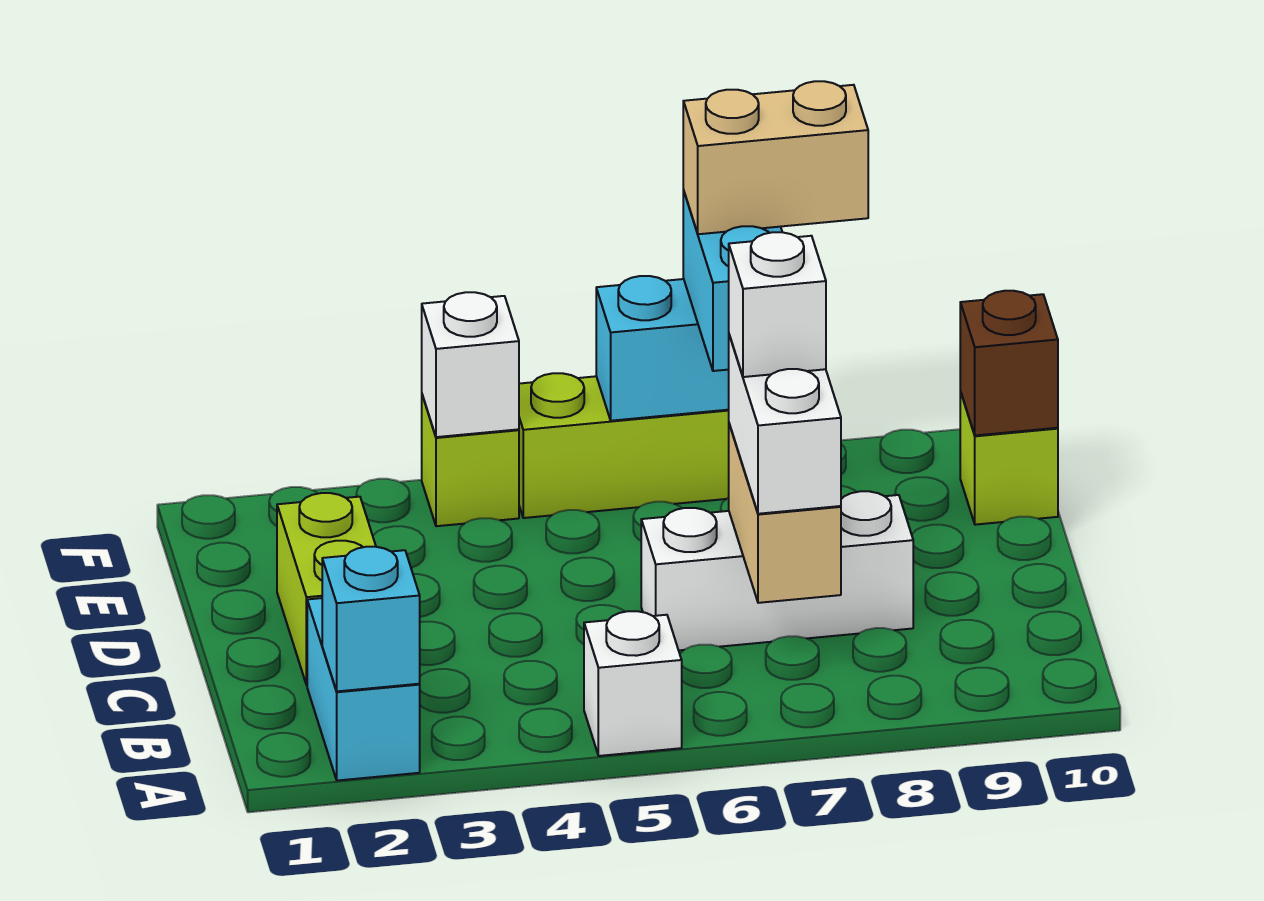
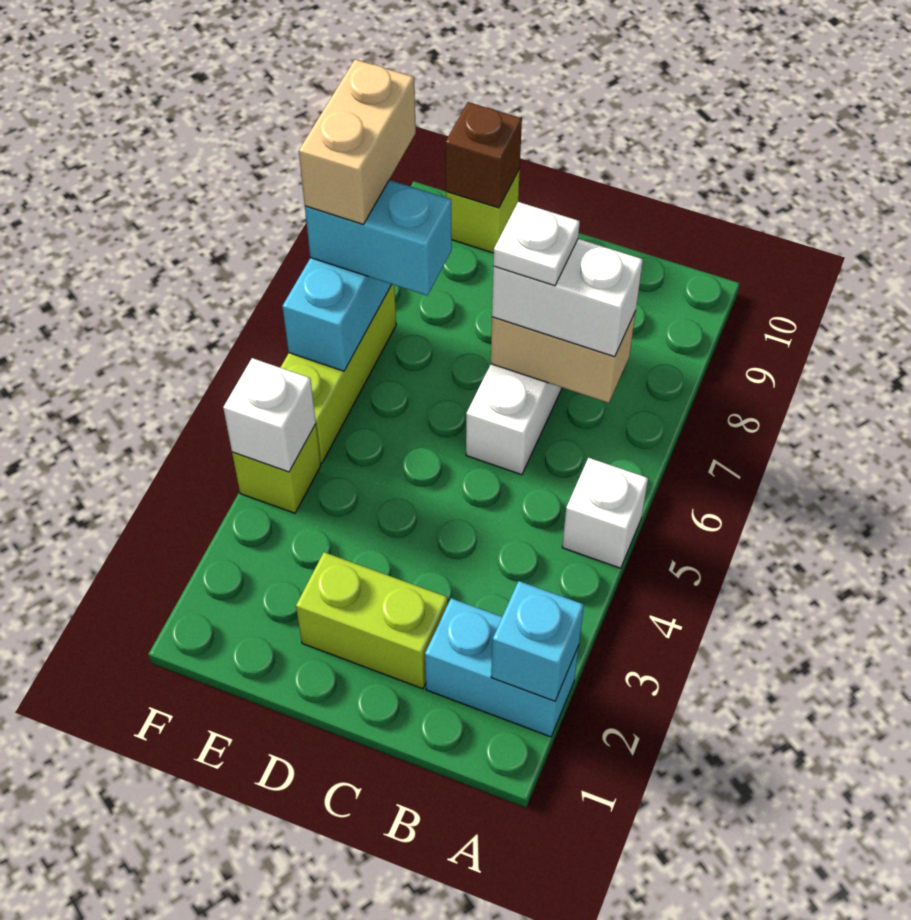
white 1x1 brick [729,232,826,377] -> white 1x1 plate [493,202,580,286]

